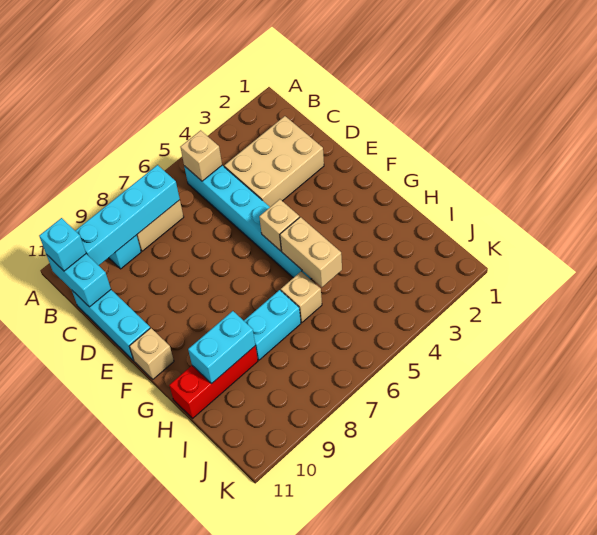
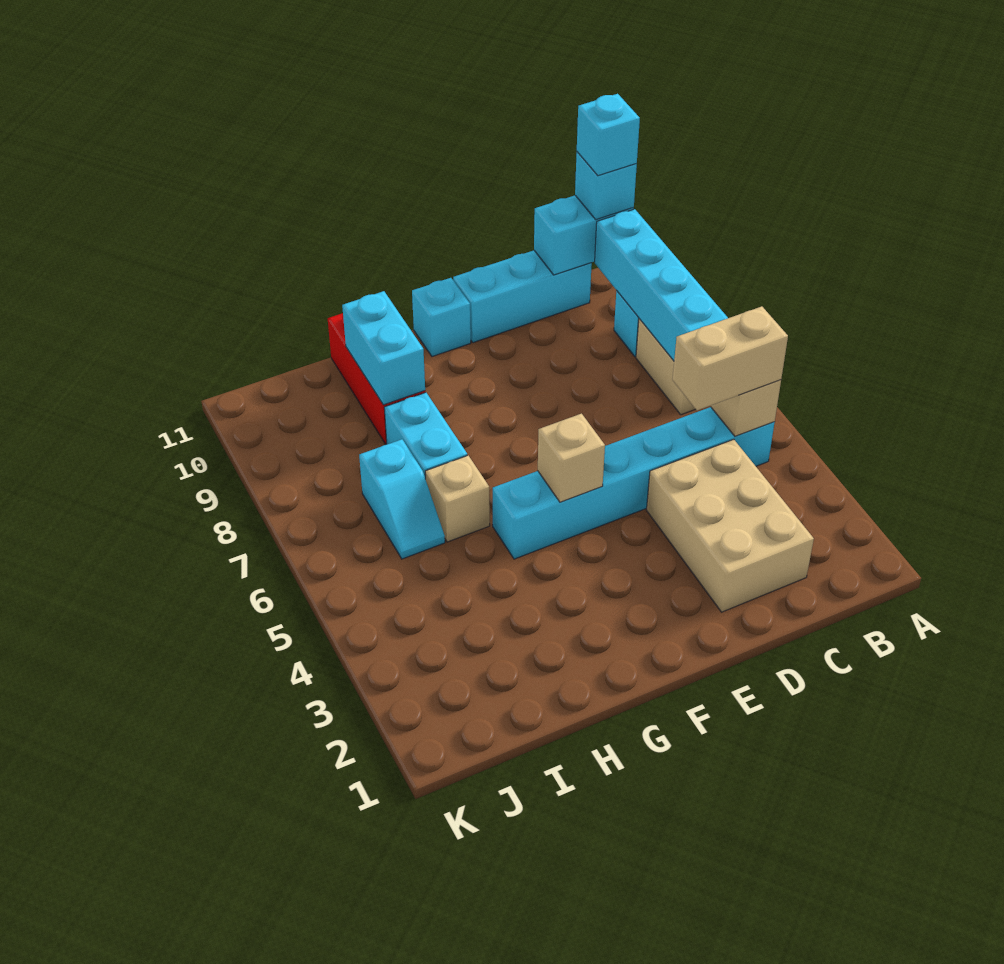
none -> cyan 1x1 brick [577,94,640,176]
tan 1x1 brick [130,328,174,379] -> cyan 1x1 brick [412,278,471,357]
tan 1x2 brick [280,217,342,287] -> tan 1x2 brick moved to [672,306,788,410]
none -> cyan 1x2 slope [359,439,445,559]

